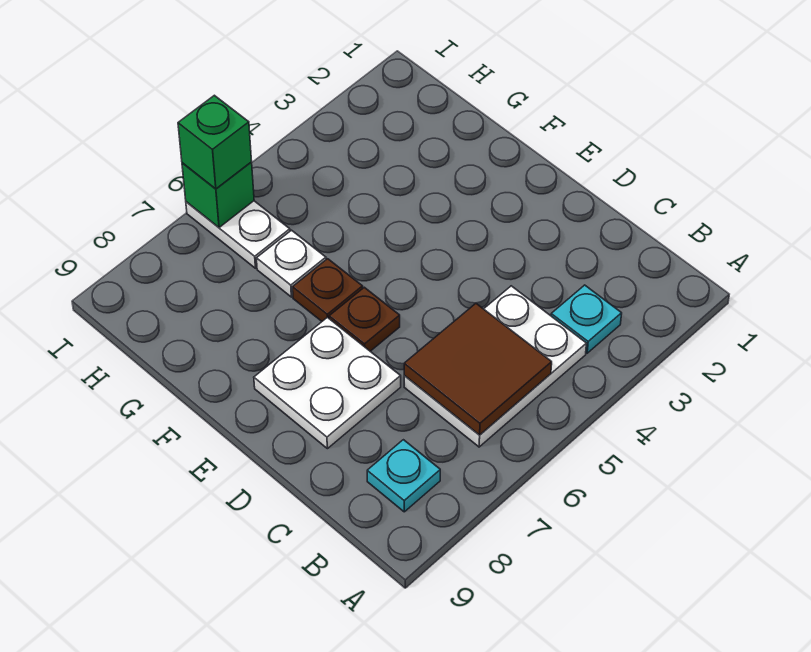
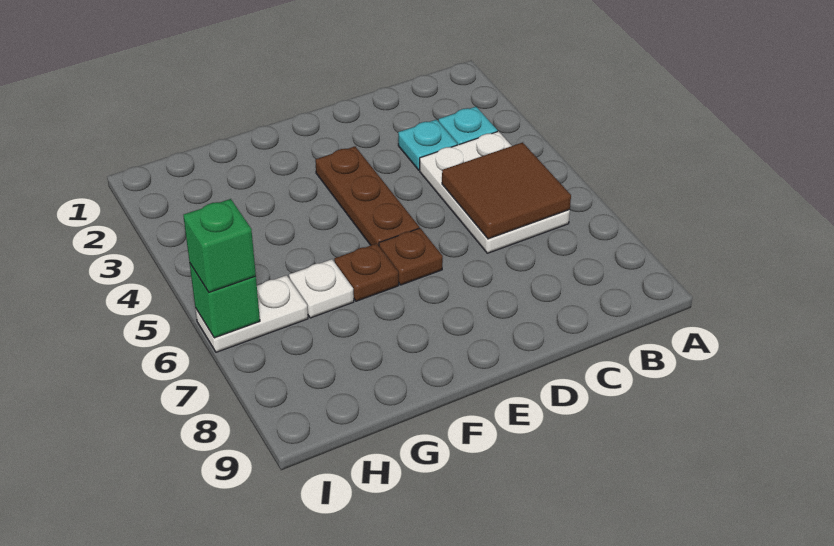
cyan 1x1 plate [367,440,440,512] -> cyan 1x1 plate moved to [398,120,457,170]
white 2x2 plate [254,317,401,449] -> none
none -> brown 1x3 plate [315,146,419,246]

